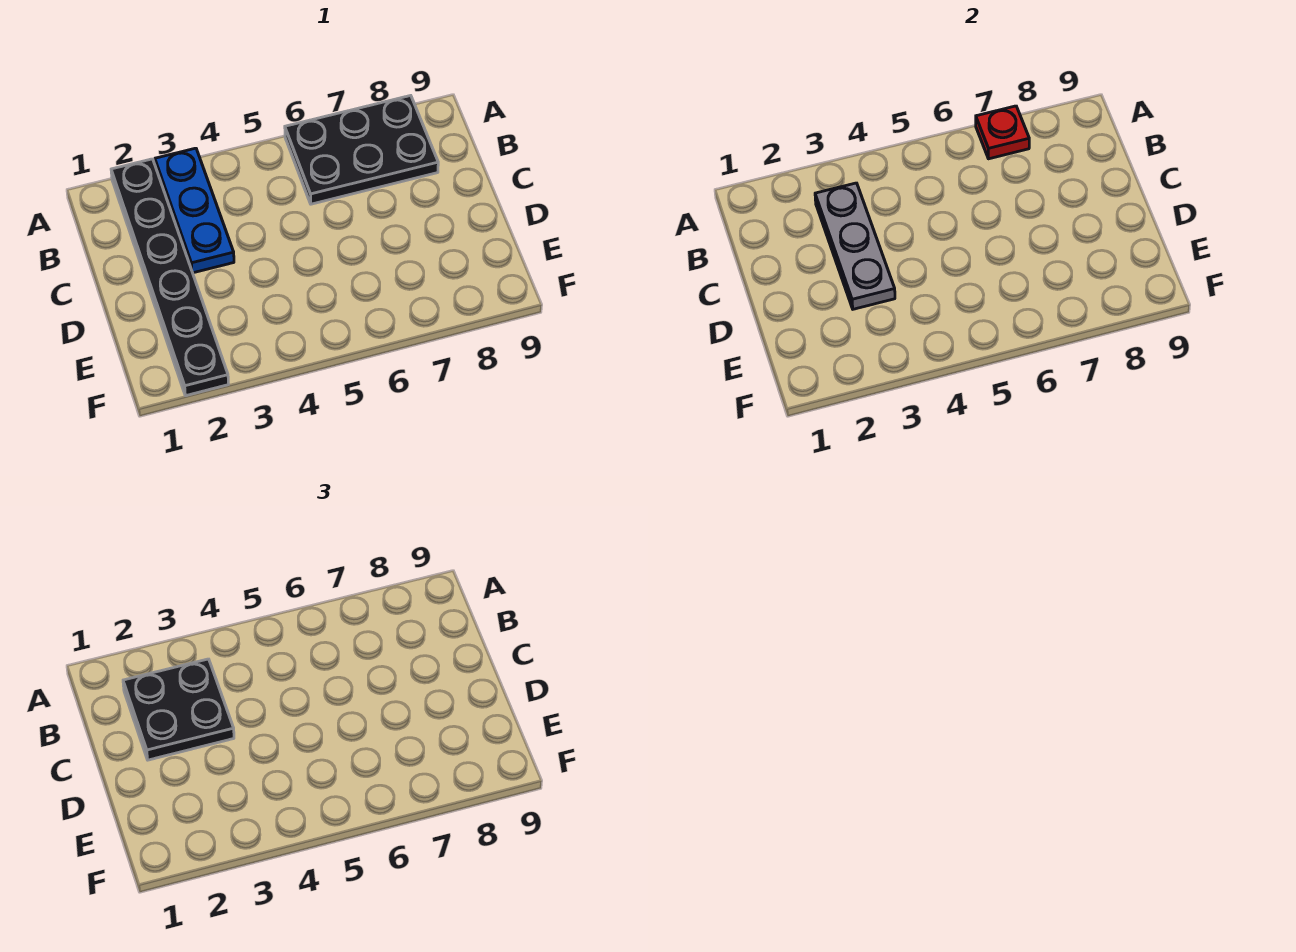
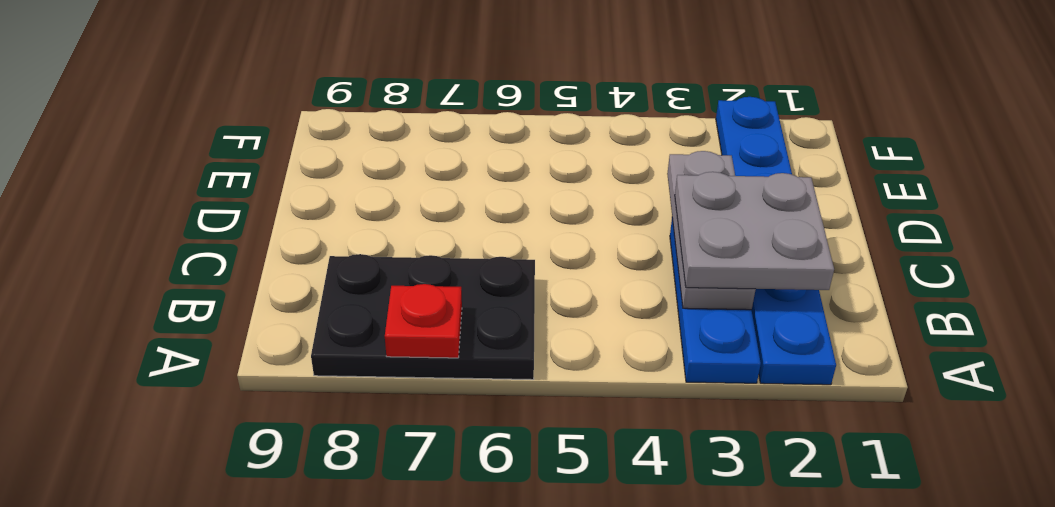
black 1x6 plate [111,159,228,396] -> blue 1x6 plate [716,97,836,385]
black 2x2 plate [123,659,234,760] -> grey 2x2 plate [675,172,834,290]

